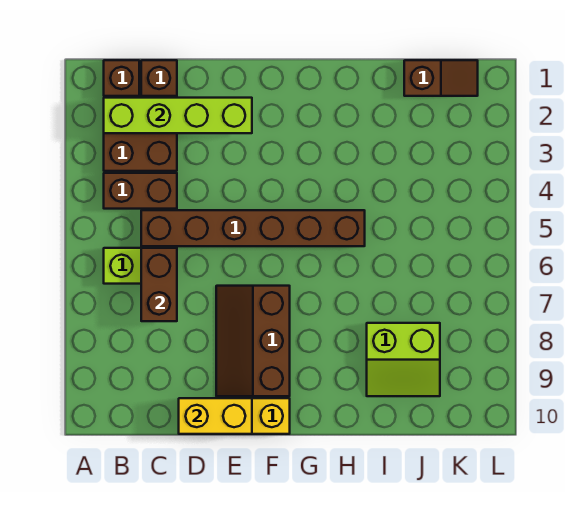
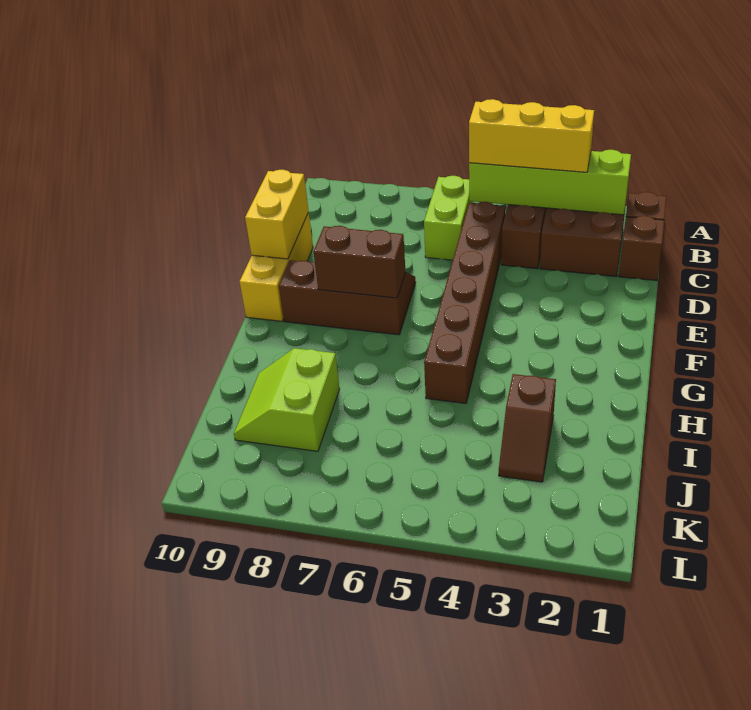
lime 1x4 brick [104,98,252,133] -> lime 1x4 brick turned to [469,150,631,215]
none -> yellow 1x3 brick [469,99,594,172]
brown 1x2 brick [141,248,177,321] -> brown 1x2 brick moved to [313,226,406,298]
brown 1x2 slope [404,60,478,96] -> brown 1x2 slope moved to [499,374,556,482]

